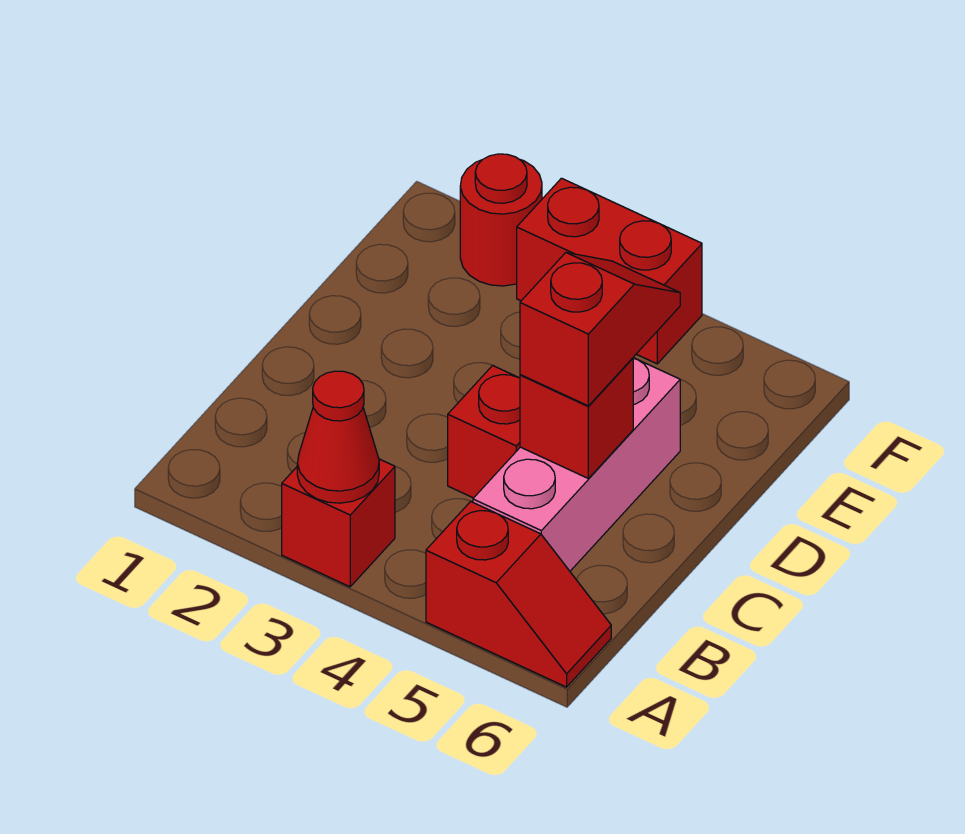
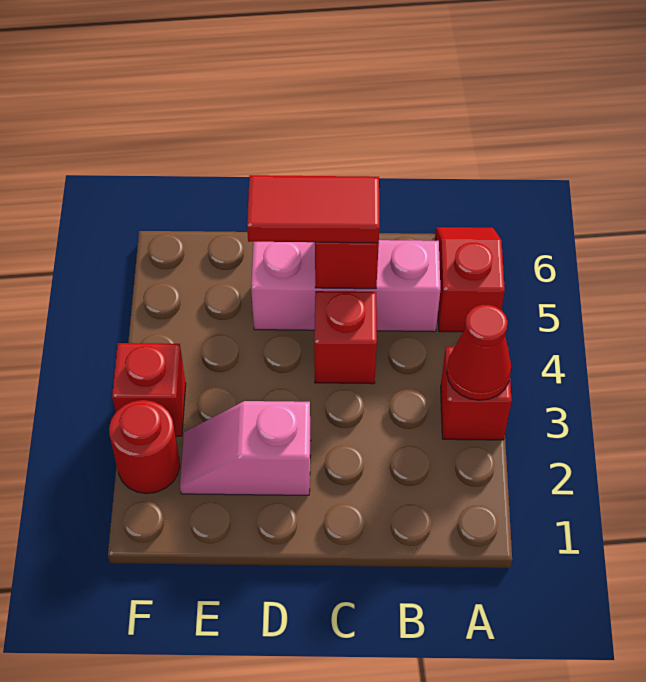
red 1x2 slope [520,253,680,406] -> red 1x2 tile [247,175,380,243]
none -> pink 1x2 slope [180,401,311,495]
red 1x2 brick [517,178,702,364] -> red 1x1 brick [112,343,186,436]

